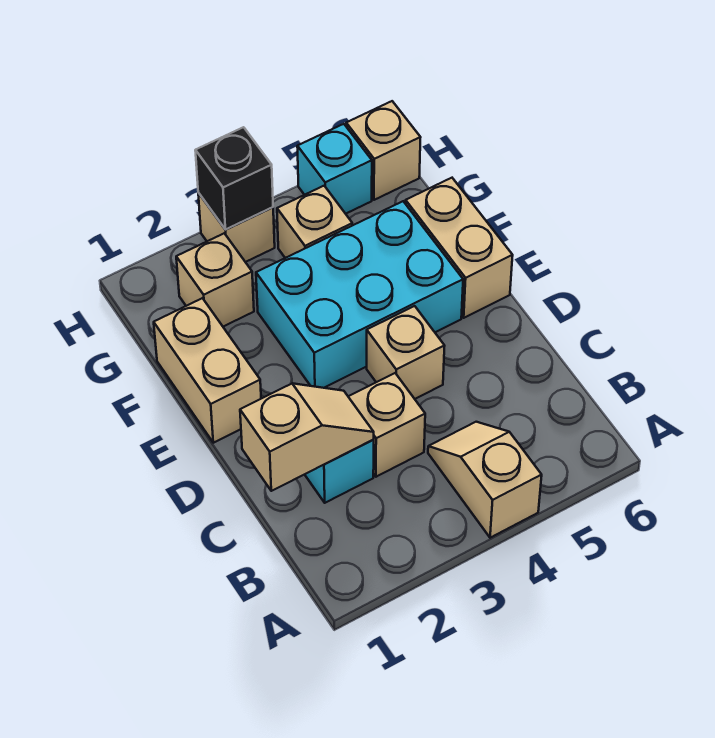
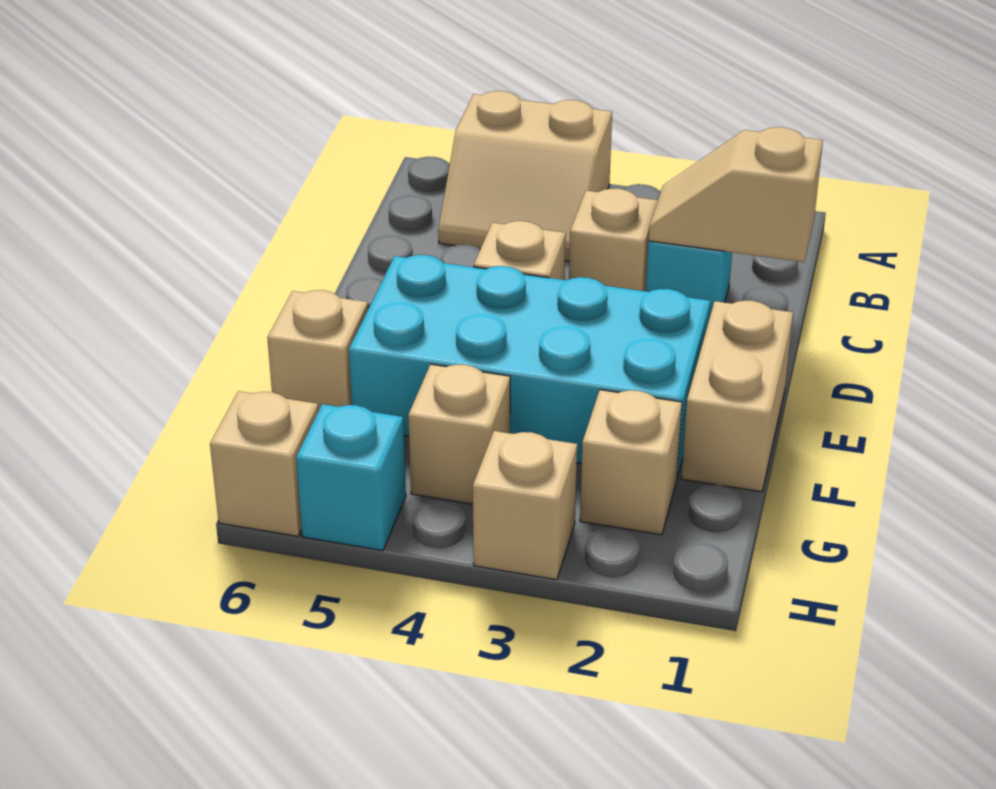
tan 1x2 slope [428,422,542,538] -> tan 2x2 slope [438,91,612,262]
cyan 2x3 brick [256,201,463,388] -> cyan 2x4 brick [349,255,710,478]
tan 1x2 brick [406,178,513,318] -> tan 1x1 brick [267,290,368,411]
black 1x1 brick [195,127,273,230] -> none

